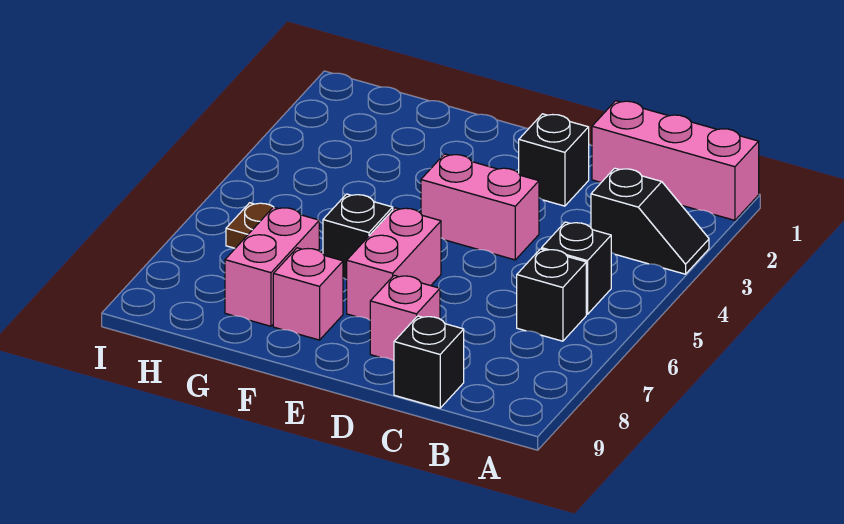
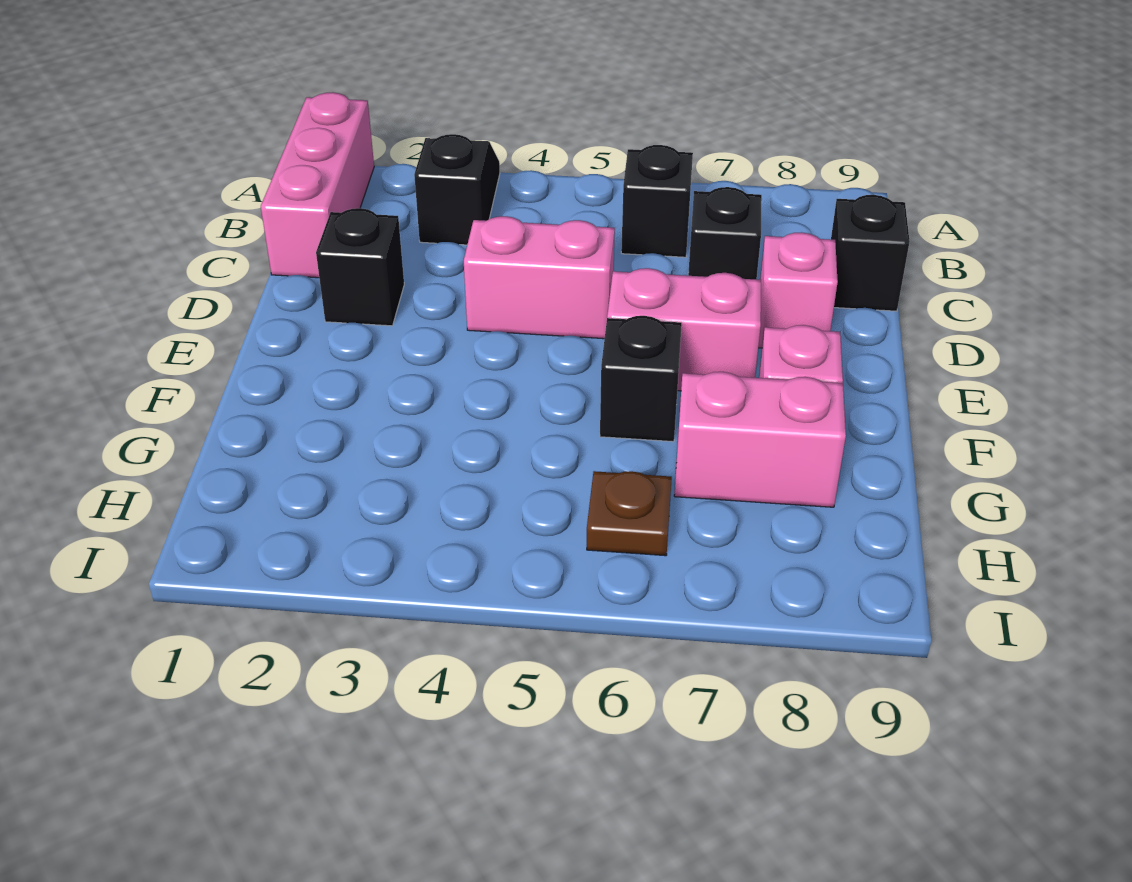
black 1x1 brick [542,222,611,314] -> black 1x1 brick moved to [688,187,762,280]
pink 1x2 brick [421,154,539,260] -> pink 1x2 brick turned to [464,216,615,339]

